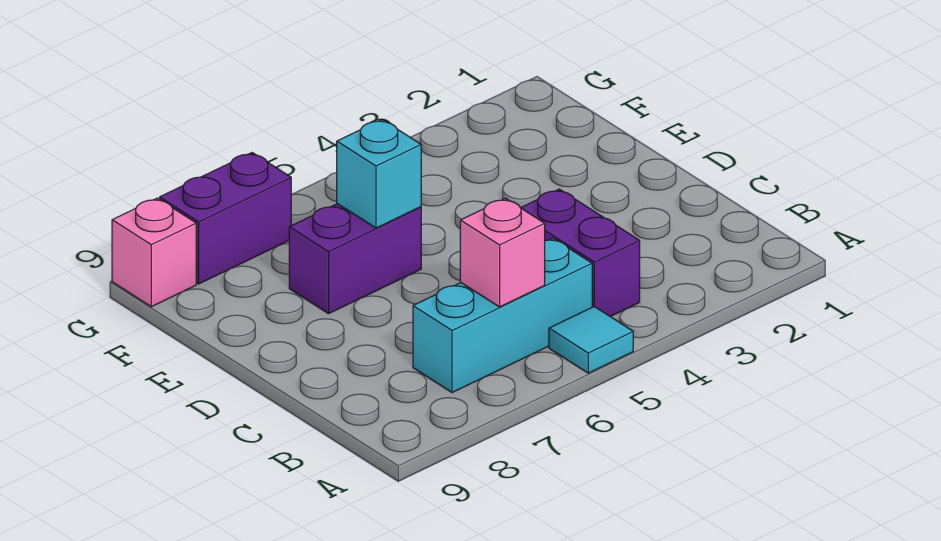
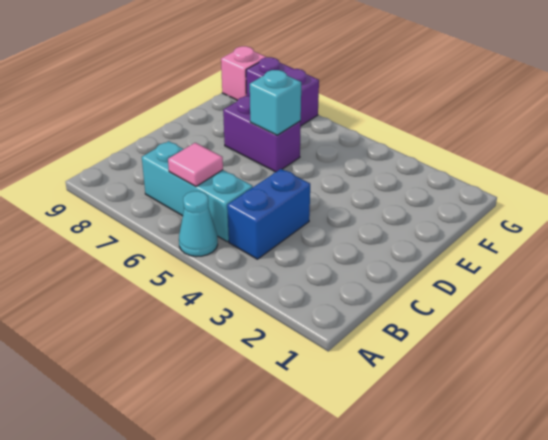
cyan 1x1 tile [549,307,633,373] -> cyan 1x1 cone [179,191,218,257]
purple 1x2 brick [521,189,640,317] -> blue 1x2 brick [227,169,310,259]
pink 1x1 brick [460,198,545,307] -> pink 1x1 tile [168,143,223,187]

